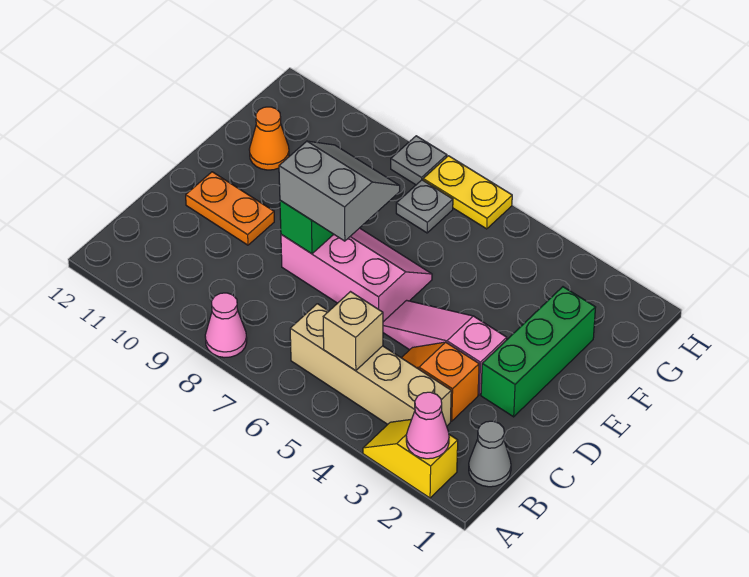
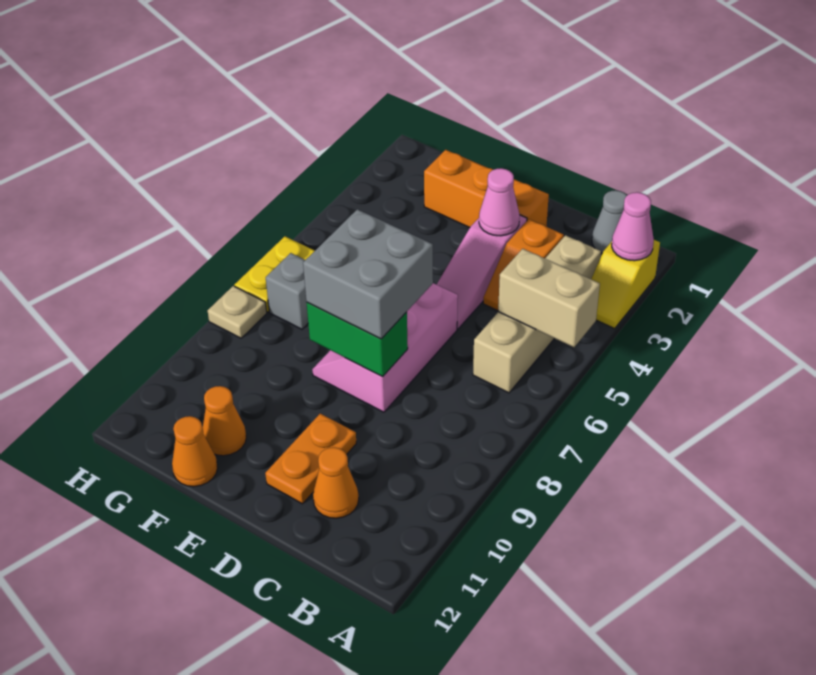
pink 1x1 cone [205,293,247,358] -> pink 1x1 cone moved to [479,168,520,236]
tan 1x1 brick [323,292,383,371] -> tan 1x2 brick [498,249,600,347]
none -> orange 1x1 cone [313,447,359,518]
green 1x3 brick [481,287,596,417] -> orange 1x3 brick [424,150,549,227]
grey 2x2 slope [279,141,400,241] -> grey 2x2 brick [303,209,433,339]
none -> orange 1x1 cone [172,416,218,487]
grey 1x1 plate [396,180,453,233] -> grey 1x1 brick [266,253,308,329]
grey 1x1 plate [391,136,447,185] -> tan 1x1 plate [208,286,267,338]

